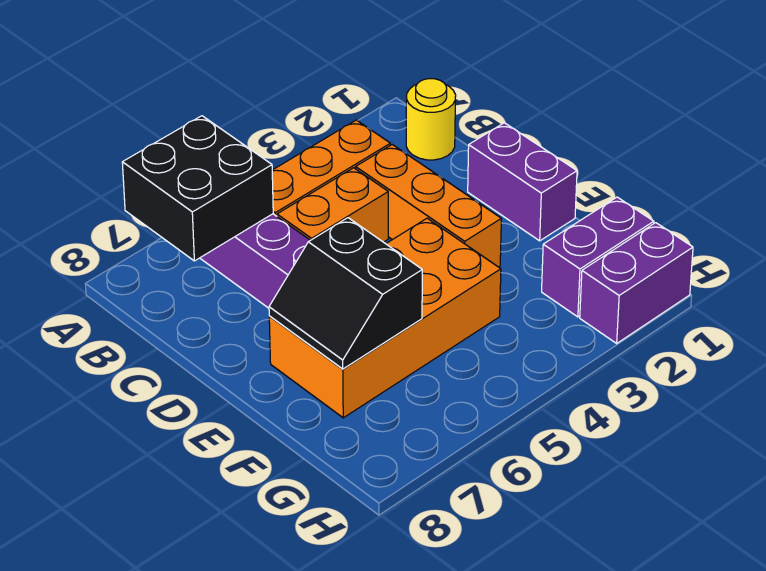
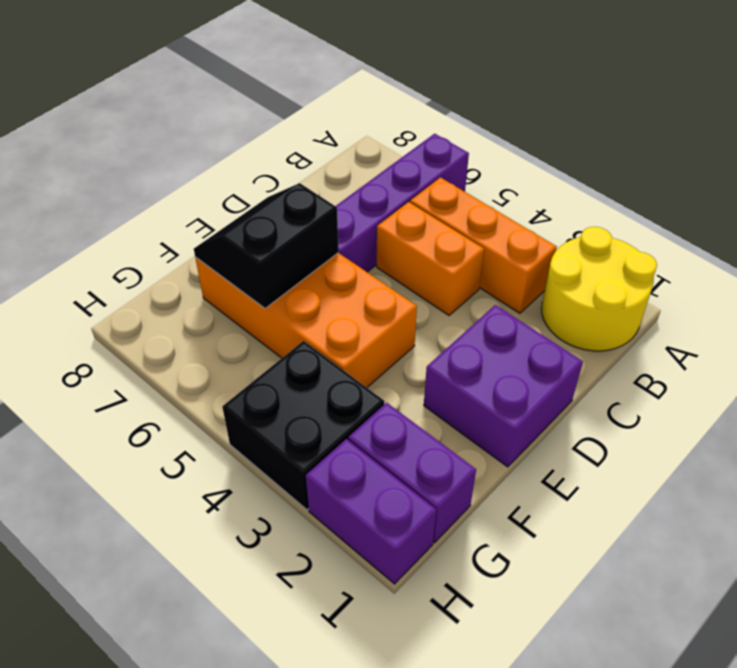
black 2x2 brick [122,116,273,261] -> black 2x2 brick moved to [222,341,385,510]
yellow 1x1 round brick [406,79,456,160] -> yellow 2x2 round brick [542,227,657,351]
orange 1x3 brick [356,145,501,267] -> none
purple 1x2 brick [468,123,577,241] -> purple 2x2 brick [424,305,583,467]

